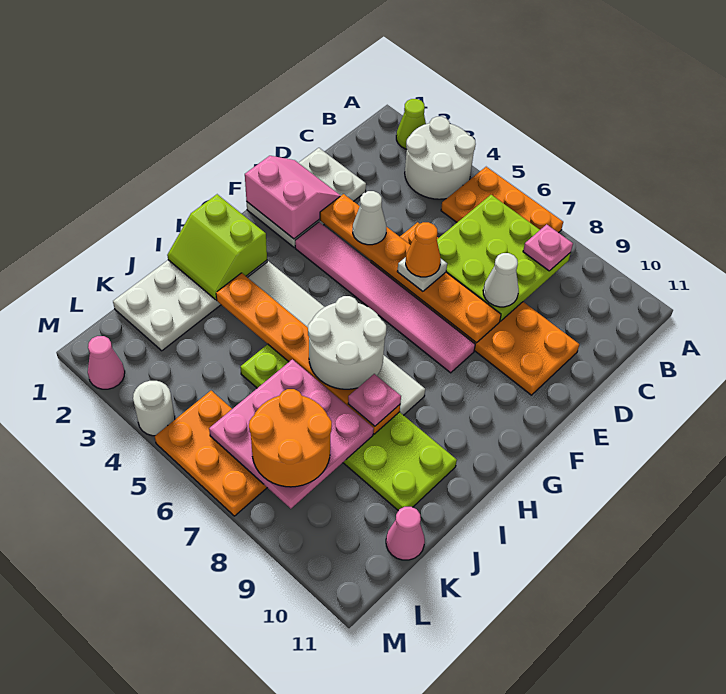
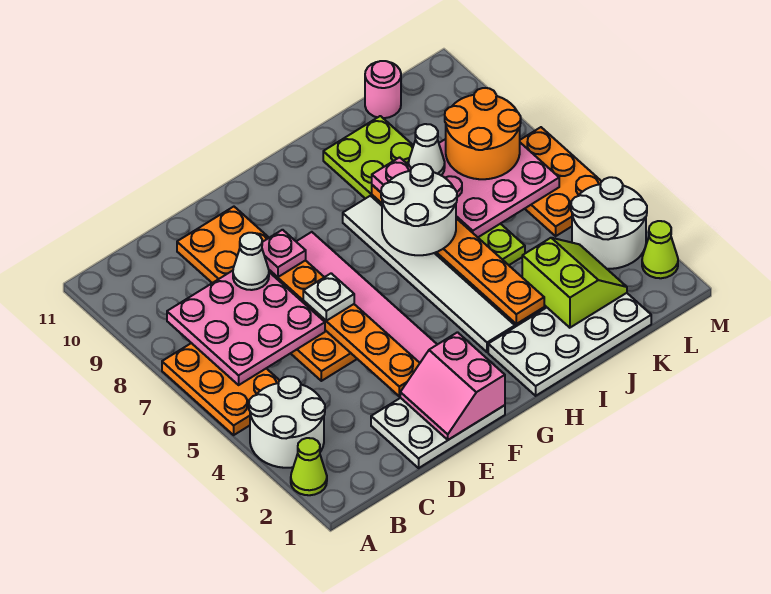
lime 3x3 plate [437,195,571,321] -> pink 3x3 plate [167,271,325,385]
pink 1x1 plate [523,224,573,271] -> pink 1x1 plate moved to [262,230,306,277]
white 1x1 cone [353,191,386,245] -> white 1x1 cone moved to [409,124,445,176]
orange 1x1 cone [406,222,441,277] -> none
lime 2x2 slope [167,194,267,300] -> lime 2x2 slope moved to [522,238,627,328]
pink 1x1 cone [386,507,425,560] -> pink 1x1 round brick [365,61,401,118]
pink 1x1 cone [88,336,125,389] -> lime 1x1 cone [642,221,678,278]
white 1x1 round brick [133,381,175,436] -> white 2x2 round brick [571,177,647,269]

